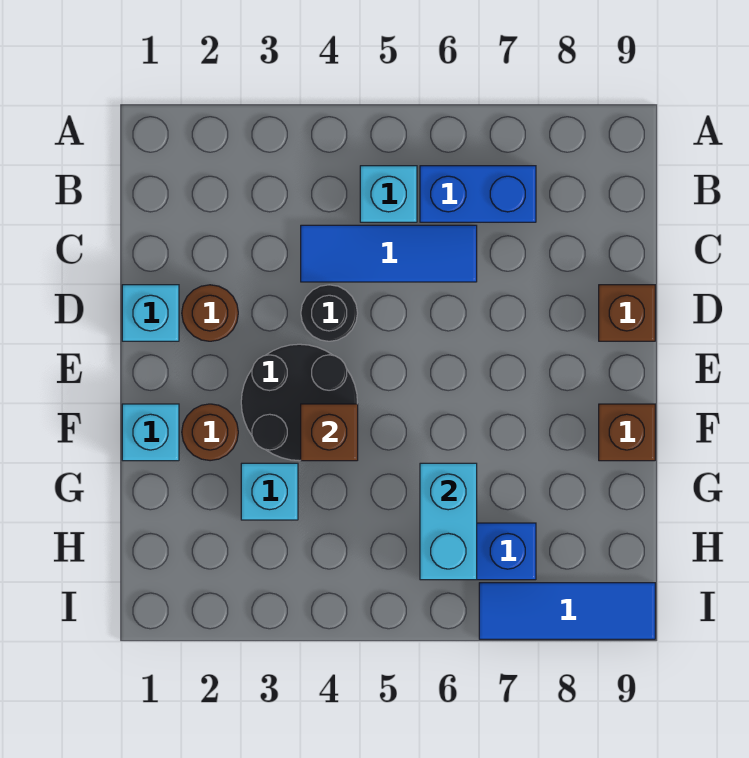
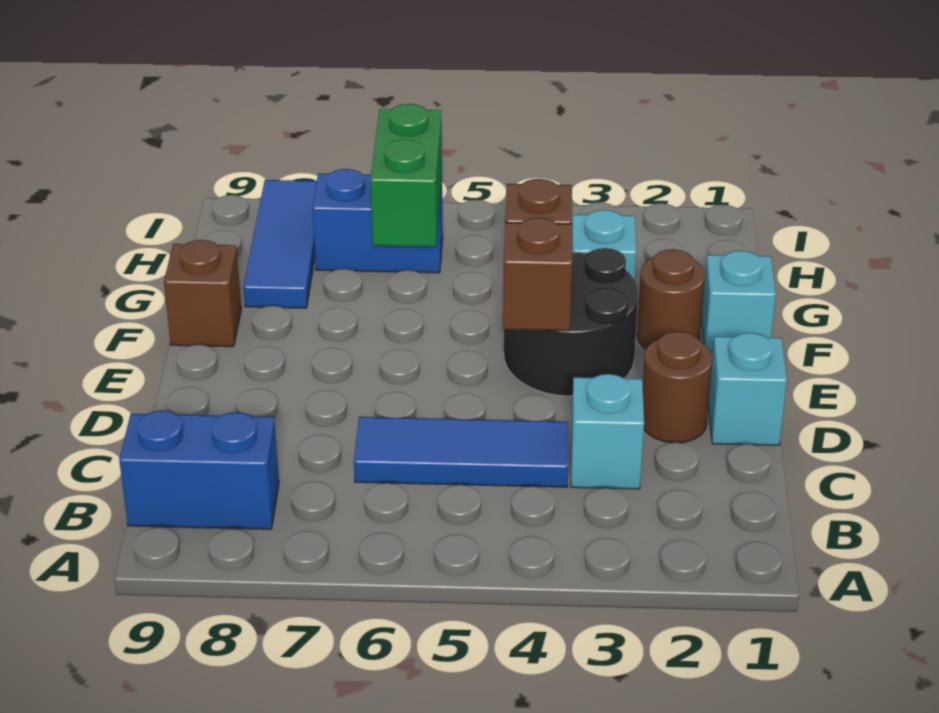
cyan 1x1 brick [360,166,417,222] -> cyan 1x1 brick moved to [571,374,644,489]
blue 1x2 brick [420,166,536,222] -> blue 1x2 brick moved to [119,411,279,529]
black 1x1 round brick [301,285,357,341] -> none
brown 1x1 brick [599,285,655,341] -> brown 1x1 brick moved to [503,218,572,331]
cyan 1x2 brick [420,463,477,580] -> green 1x2 brick [370,104,442,247]
blue 1x3 tile [479,583,655,639] -> blue 1x3 tile turned to [243,180,317,308]

